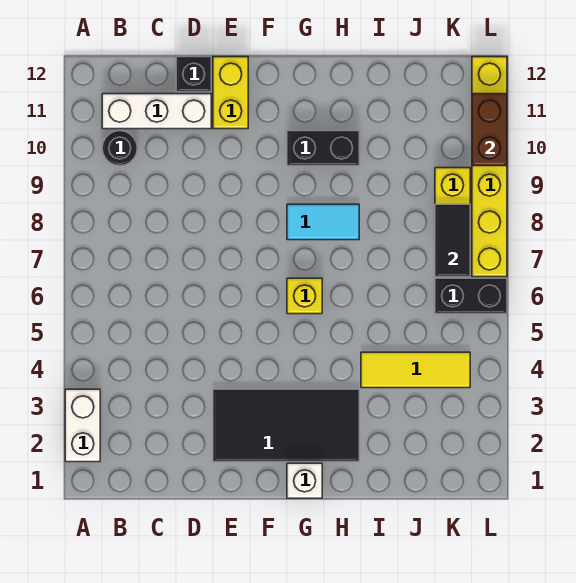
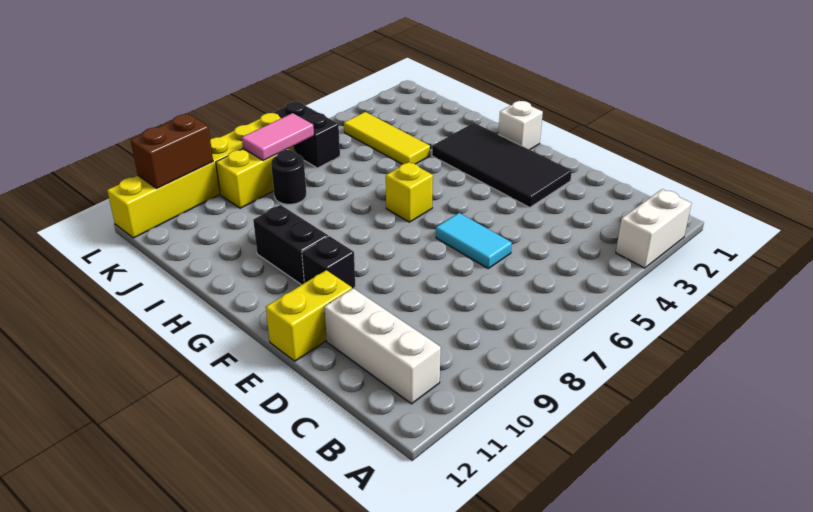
black 1x1 round brick [102,131,137,166] -> black 1x1 round brick moved to [271,150,306,204]
black 1x1 brick [176,57,211,92] -> black 1x1 brick moved to [302,236,356,289]
cyan 1x2 tile [287,204,359,240] -> cyan 1x2 tile moved to [436,213,512,268]
black 1x2 tile [435,204,470,277] -> pink 1x2 tile [242,113,314,161]

